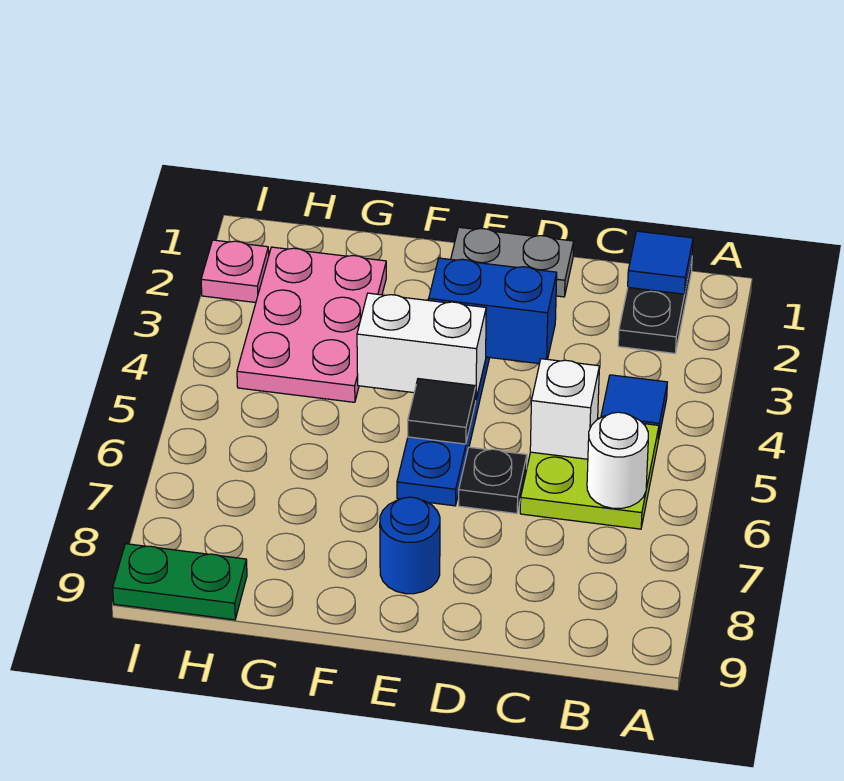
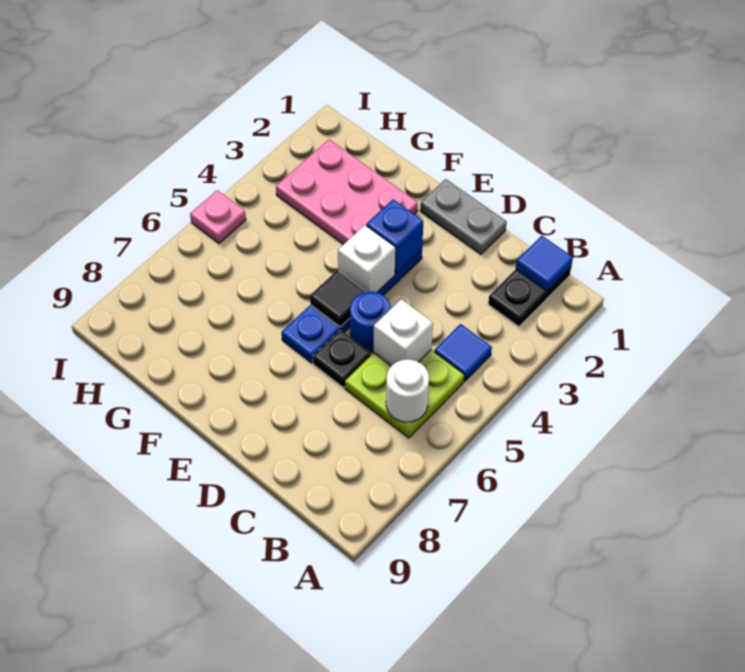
blue 1x2 brick [429,258,557,364] -> blue 1x1 brick [366,199,423,274]
white 1x2 brick [357,293,486,399] -> white 1x1 brick [338,225,396,292]
blue 1x1 round brick [380,497,440,594] -> blue 1x1 round brick moved to [350,292,391,353]
pink 2x3 plate [237,247,386,402] -> pink 2x3 plate turned to [276,140,418,245]
green 1x2 plate [113,544,247,620] -> none
pink 1x1 plate [201,240,269,303] -> pink 1x1 plate moved to [190,190,246,243]

